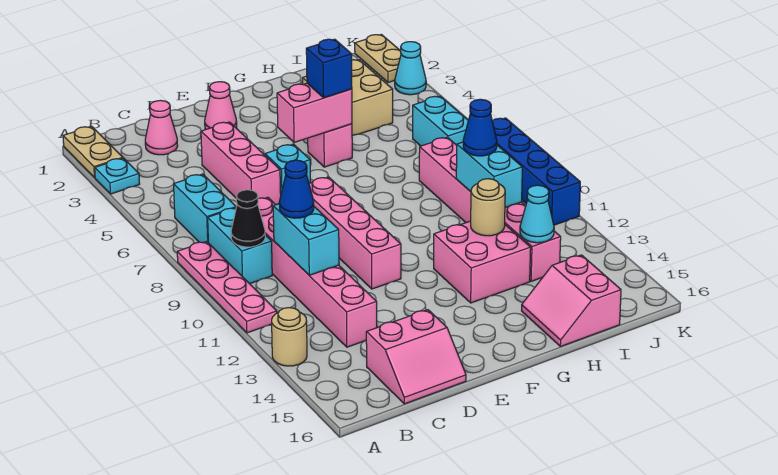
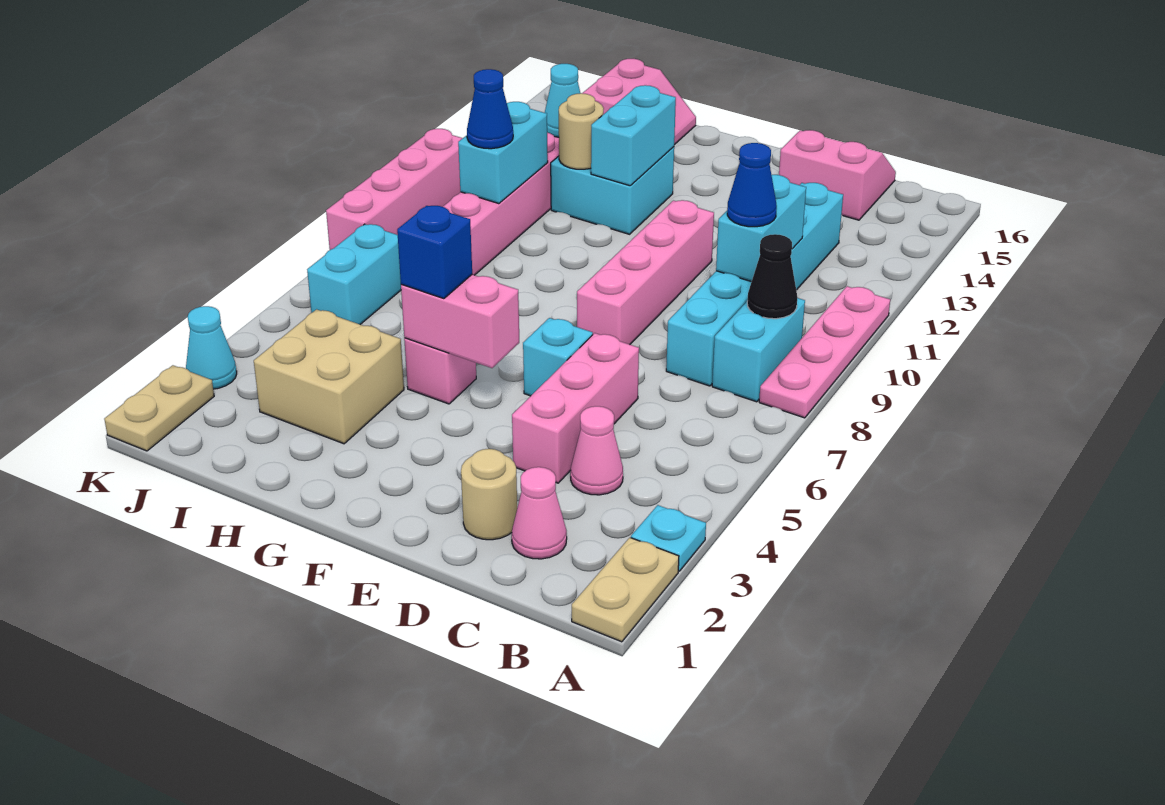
tan 1x1 round brick [272,308,307,366] -> tan 1x1 round brick moved to [461,449,517,540]
cyan 1x2 brick [174,174,236,243] -> cyan 1x2 brick moved to [591,85,676,186]
pink 1x6 brick [258,197,377,347] -> cyan 1x6 brick [666,183,843,386]
pink 1x1 cone [205,82,237,130] -> pink 1x1 cone moved to [570,406,623,495]
pink 2x2 brick [434,221,531,303] -> cyan 2x2 brick [551,147,674,234]
blue 1x4 brick [492,118,580,225] -> pink 1x4 brick [326,129,463,250]

